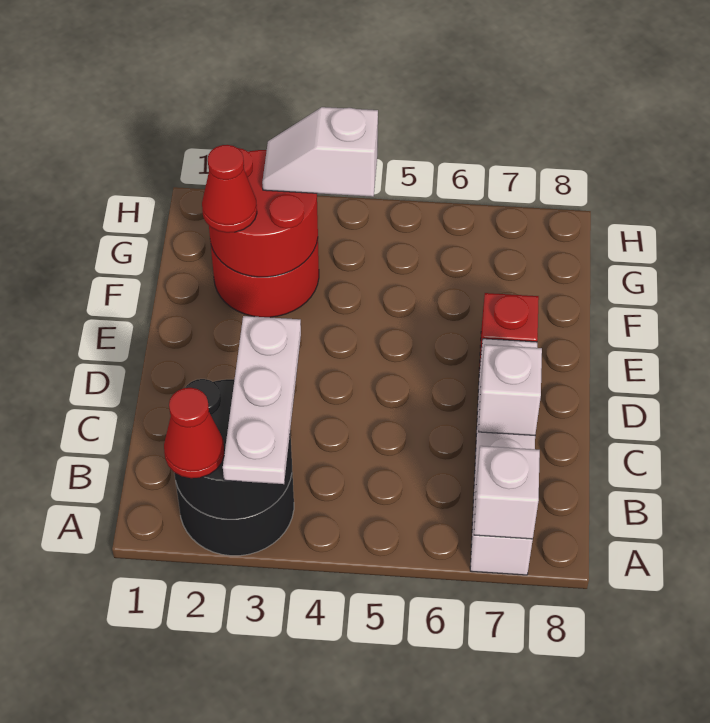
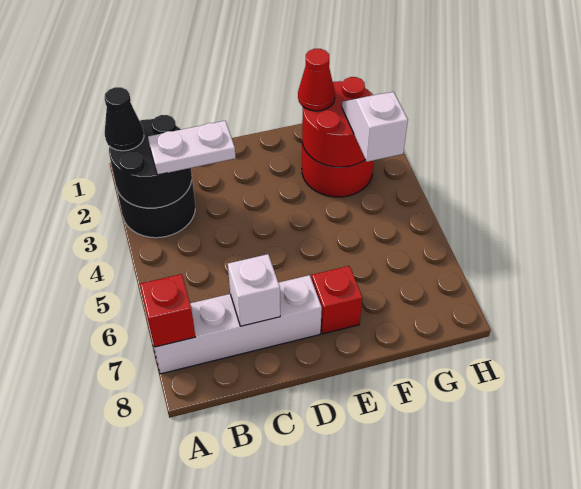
red 1x1 cone [164,388,224,478] -> black 1x1 cone [105,87,144,151]
white 1x3 plate [223,316,301,484] -> white 1x2 plate [148,121,236,175]
white 1x1 brick [474,446,540,539] -> red 1x1 brick [140,274,195,347]

